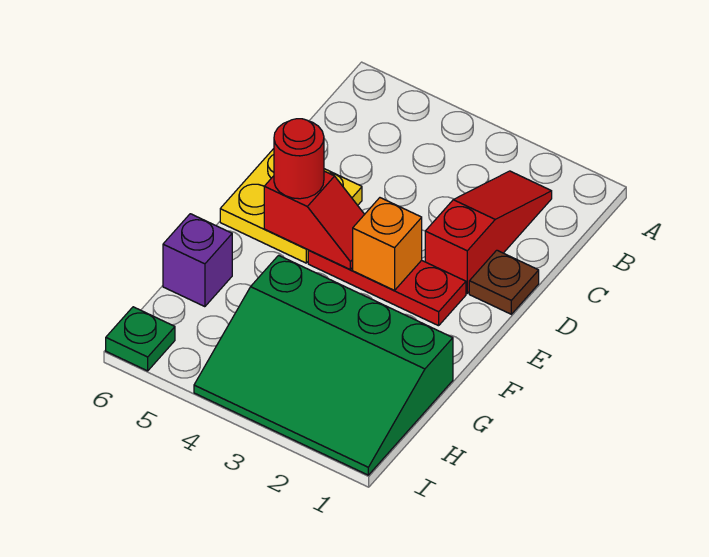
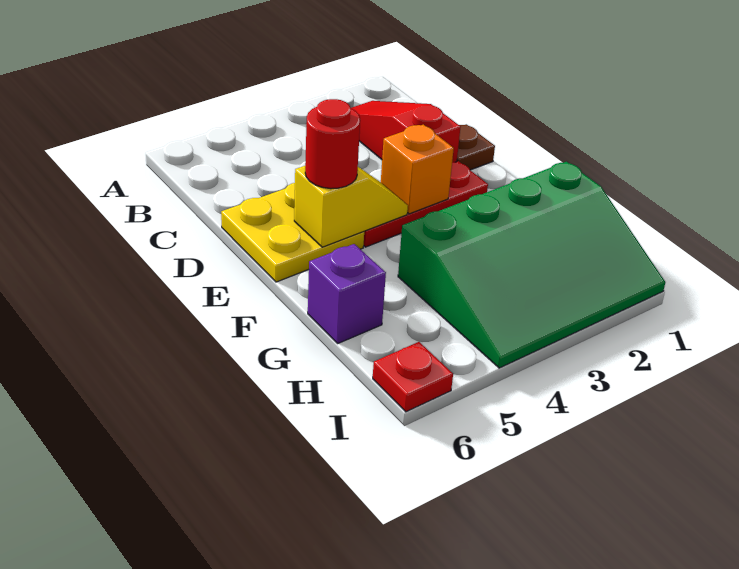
red 1x2 slope [264,171,365,269] -> yellow 1x2 slope [294,166,408,247]
green 1x1 plate [106,307,175,371] -> red 1x1 plate [373,342,453,412]

